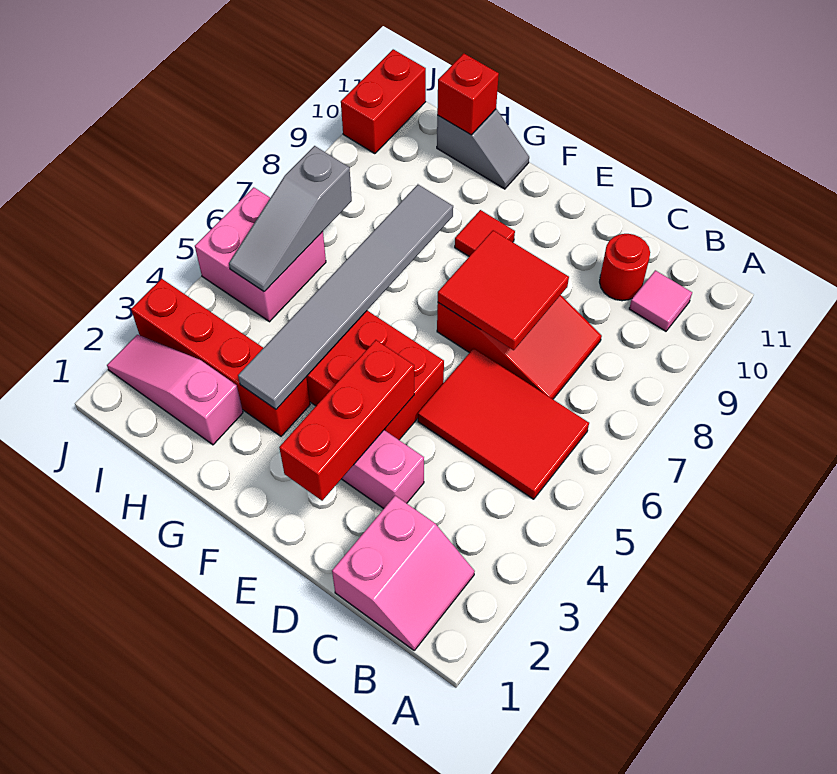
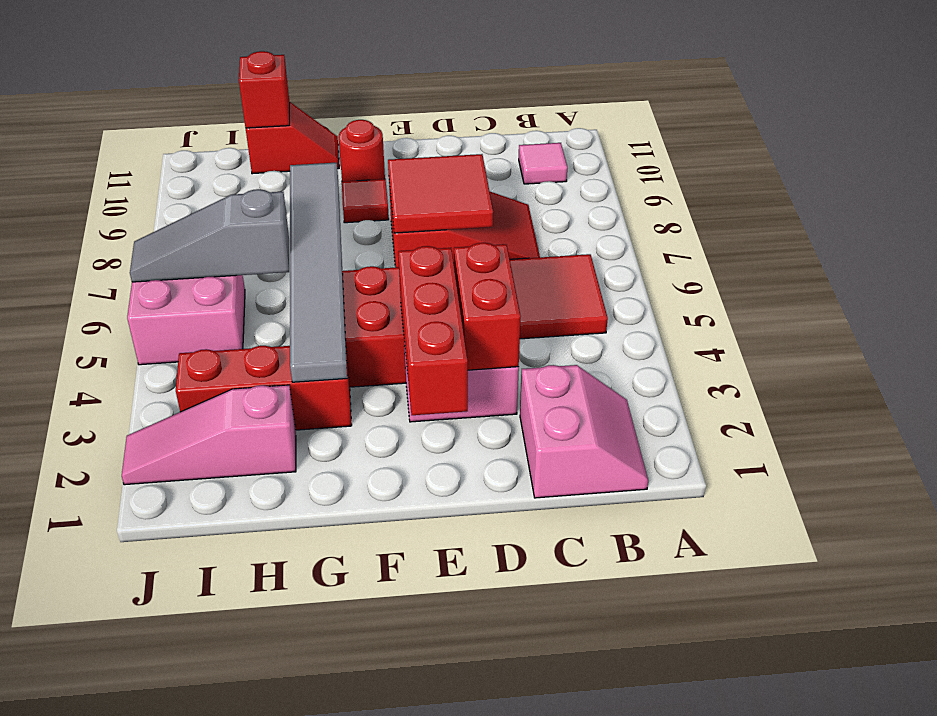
red 1x1 round brick [600,234,650,301] -> red 1x1 round brick moved to [339,120,385,182]
red 1x4 brick [131,279,310,436] -> red 1x3 brick [176,346,352,430]
grey 1x2 slope [437,109,529,189] -> red 1x2 slope [246,102,339,174]
grey 1x3 slope [229,146,352,292] -> grey 1x3 slope turned to [130,189,289,282]
red 1x2 brick [341,49,426,154] -> red 1x2 brick moved to [454,243,521,370]

